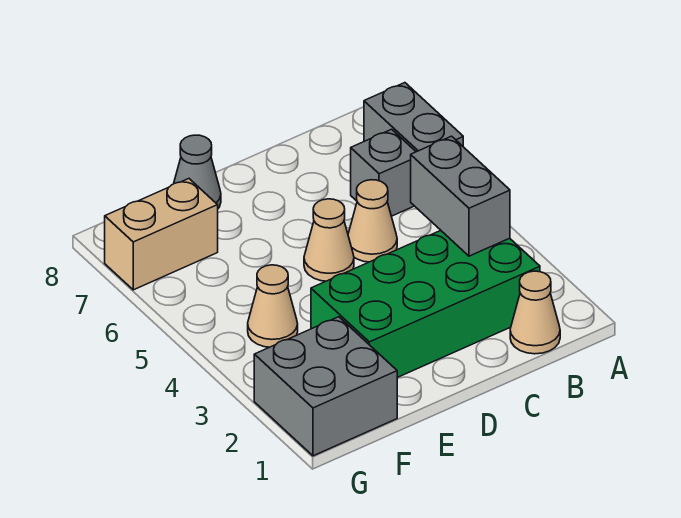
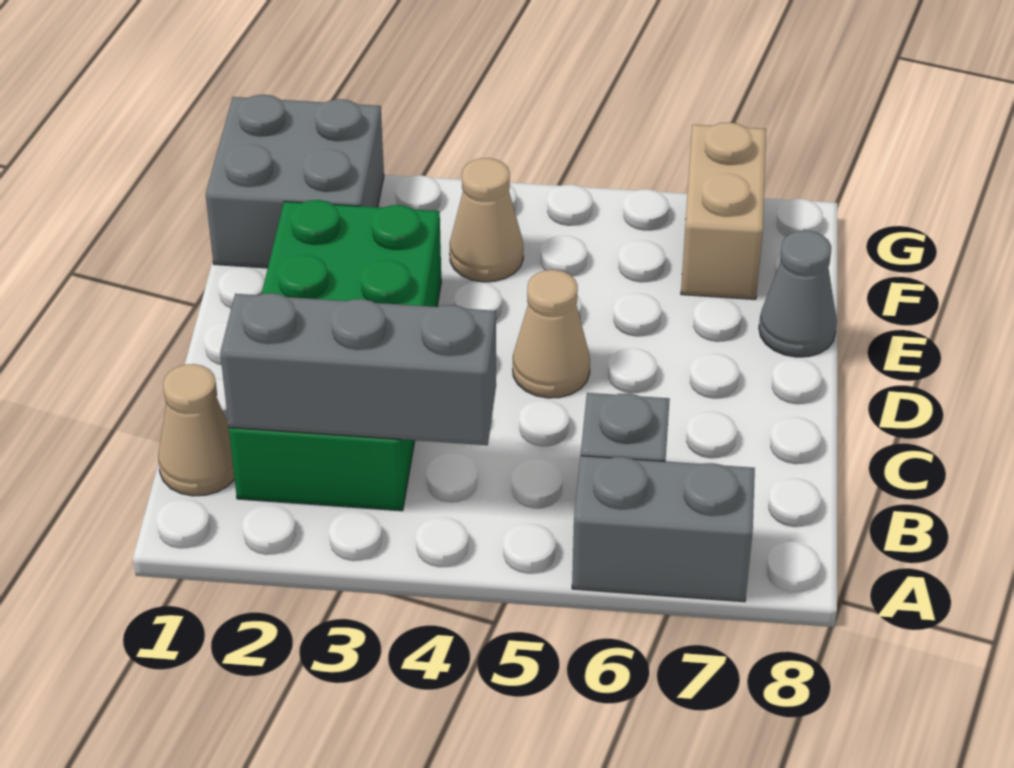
grey 1x2 brick [411,136,510,256] -> grey 1x3 brick [220,293,496,445]
tan 1x1 cone [348,180,397,262] -> none

